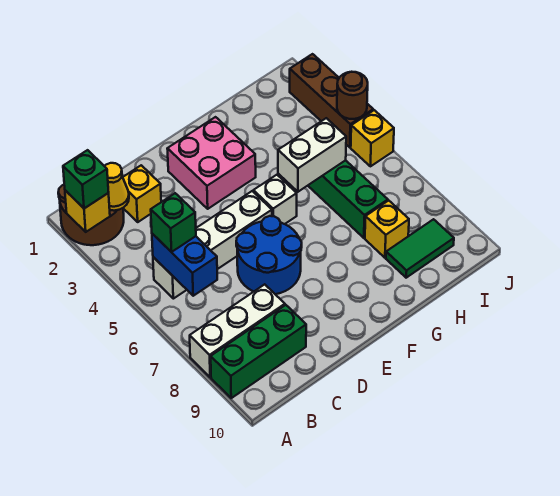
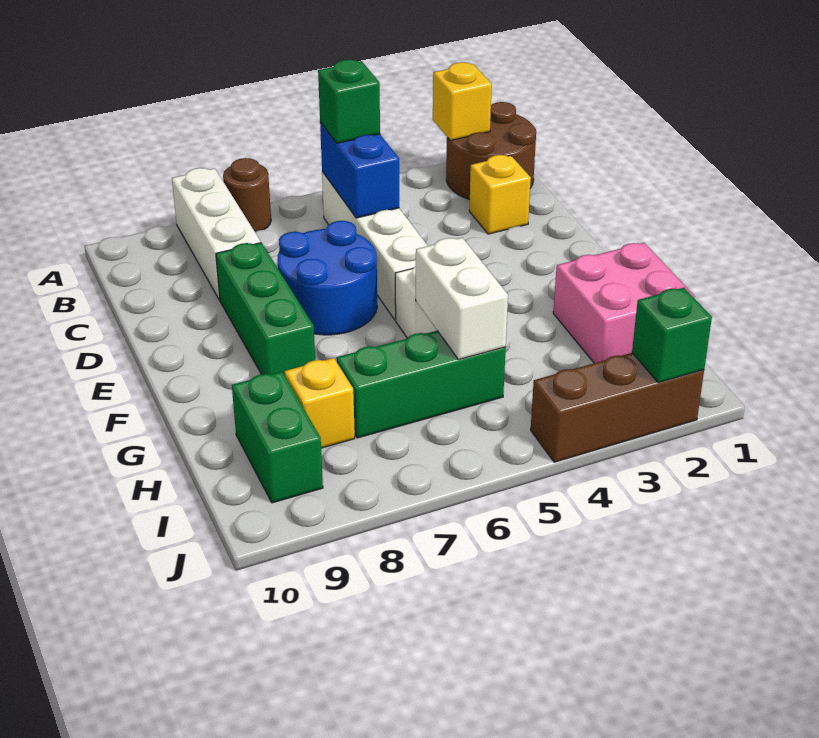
green 1x1 brick [63,150,109,208] -> green 1x1 brick moved to [632,288,712,383]
green 1x3 brick [211,305,306,398] -> green 1x3 brick moved to [216,243,315,376]
yellow 1x1 cone [105,163,129,211] -> none
blue 1x2 brick [152,234,217,296] -> blue 1x2 brick turned to [320,122,399,218]
pink 2x2 brick [167,117,256,209] -> pink 2x2 brick moved to [553,243,695,363]
green 1x2 tile [386,219,454,278] -> green 1x2 brick [232,372,323,503]
brown 1x1 round brick [337,72,368,119] -> brown 1x1 round brick moved to [223,158,271,232]
yellow 1x1 brick [351,110,394,166] -> none

